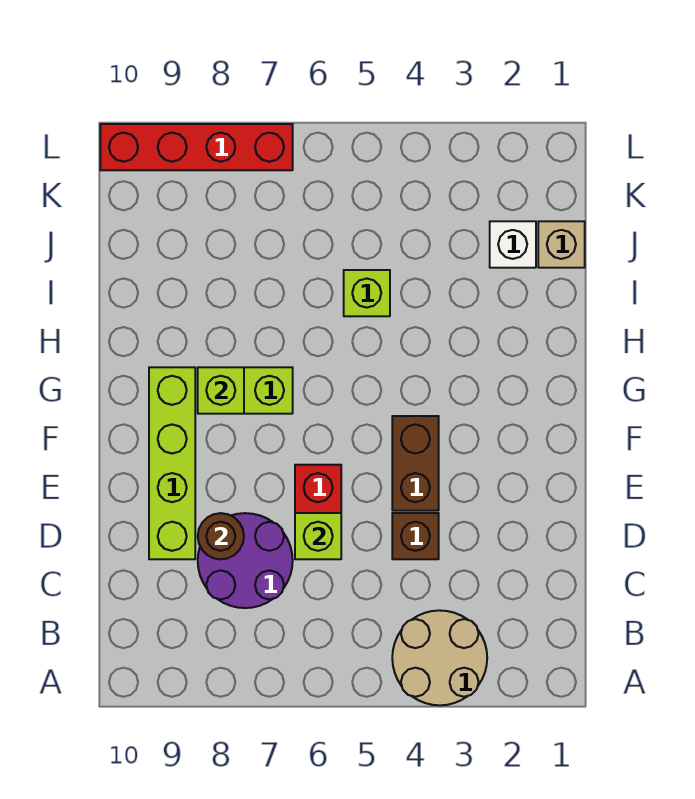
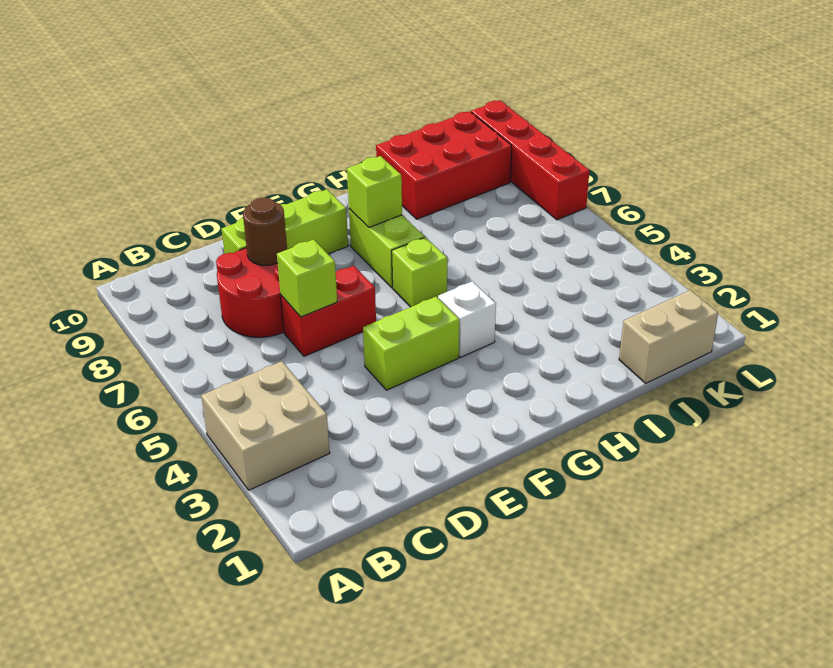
tan 2x2 round brick [392,610,487,705] -> tan 2x2 brick [201,361,330,490]
purple 2x2 round brick [198,513,293,608] -> red 2x2 round brick [216,248,284,337]
brown 1x1 brick [392,513,439,559] -> none
lime 1x4 brick [149,367,195,559] -> lime 1x3 brick [222,189,348,254]
brown 1x2 brick [392,416,439,511] -> lime 1x2 brick [363,297,459,390]
lime 1x1 brick [344,270,390,316] -> lime 1x1 brick moved to [392,237,447,307]
none -> red 2x3 brick [376,111,512,219]
tan 1x1 brick [538,221,585,268] -> tan 1x2 brick [619,290,718,383]
white 1x1 brick [490,221,536,268] -> white 1x1 brick moved to [438,281,496,357]

